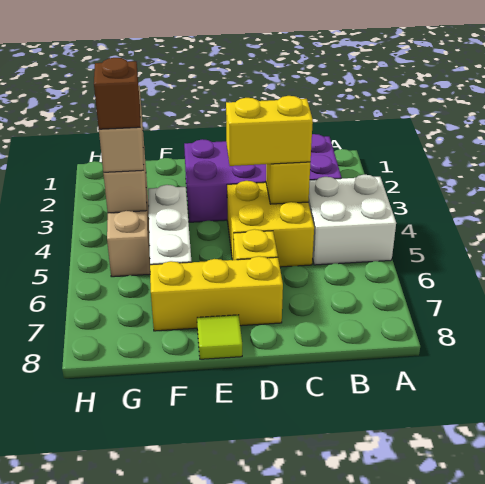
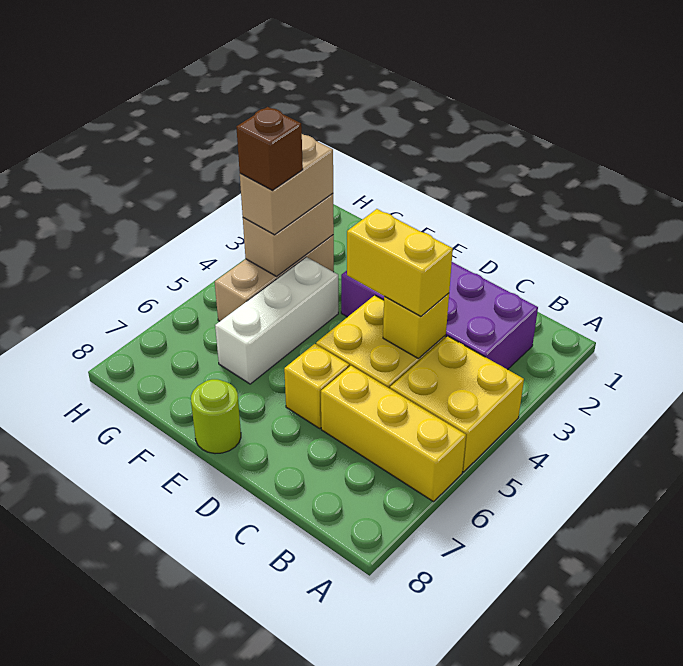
white 2x2 brick [308,175,396,265] -> yellow 2x2 brick [390,336,524,472]
yellow 1x3 brick [150,256,283,331] -> yellow 1x3 brick moved to [321,366,466,502]
lime 1x1 tile [197,315,242,359] -> lime 1x1 round brick [191,379,241,454]

